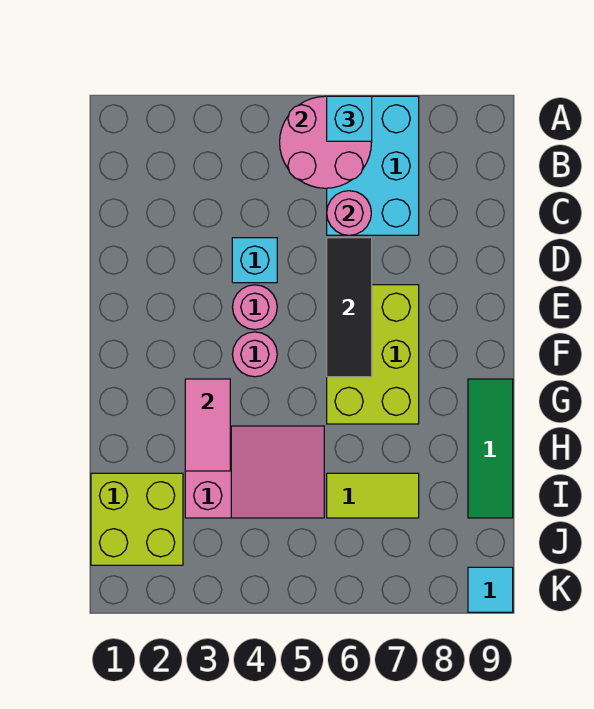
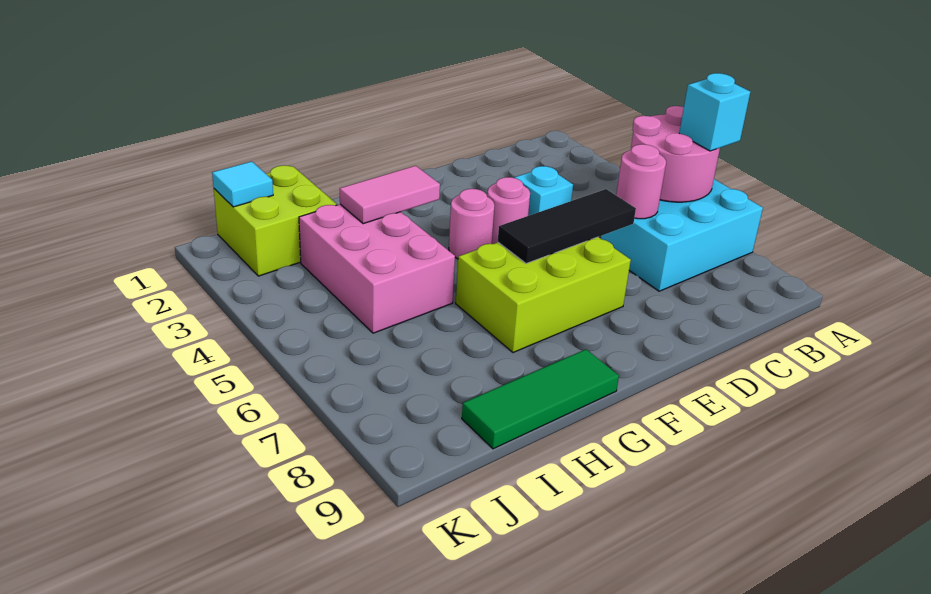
pink 2x3 slope [185,426,324,518] -> pink 2x3 brick [299,204,455,333]
lime 1x2 tile [327,473,419,518] -> none
cyan 1x1 tile [468,567,513,612] -> cyan 1x1 tile moved to [212,162,273,207]

